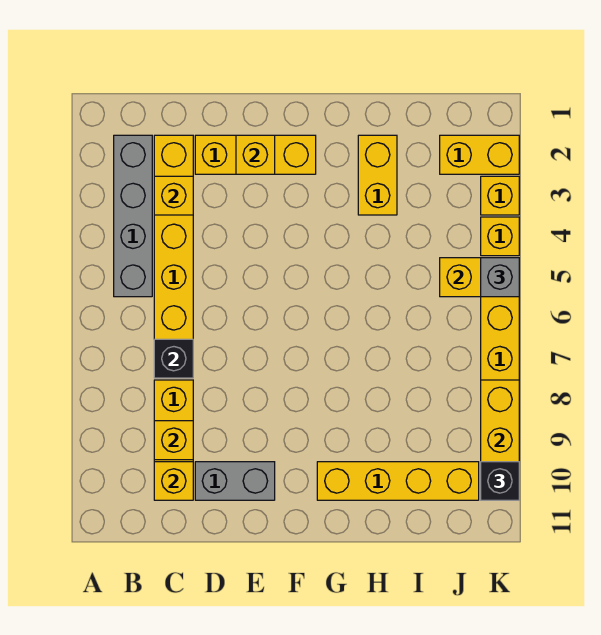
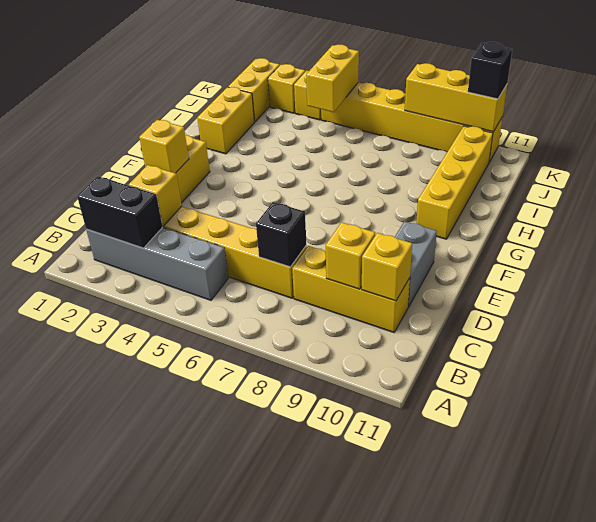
none -> black 1x2 brick [77,176,163,248]
yellow 1x2 brick [358,135,397,215] -> yellow 1x2 brick turned to [197,87,254,154]
grey 1x1 brick [481,258,519,297] -> none

